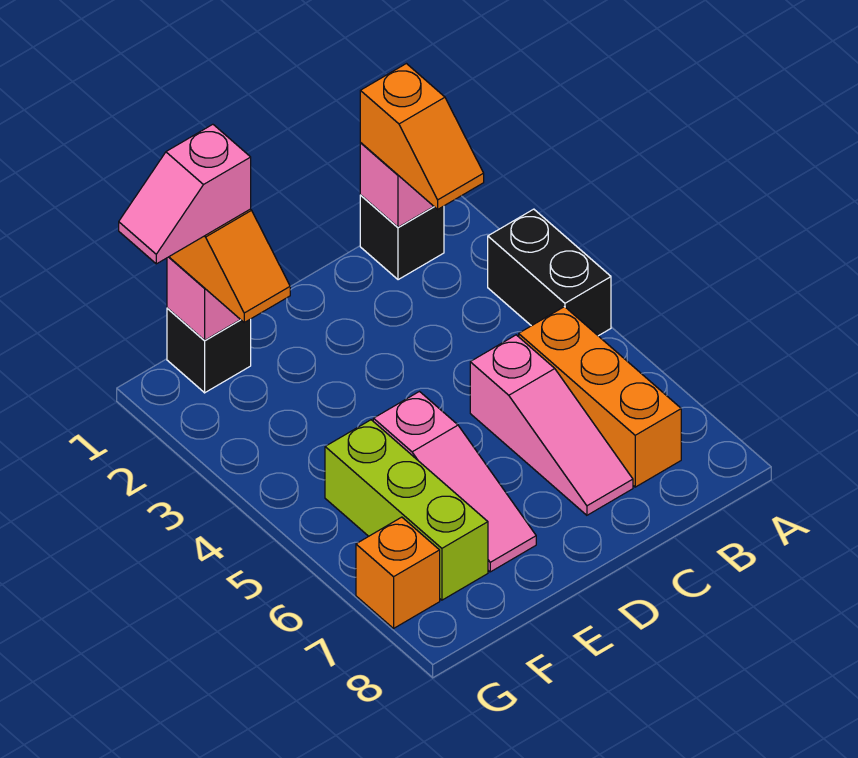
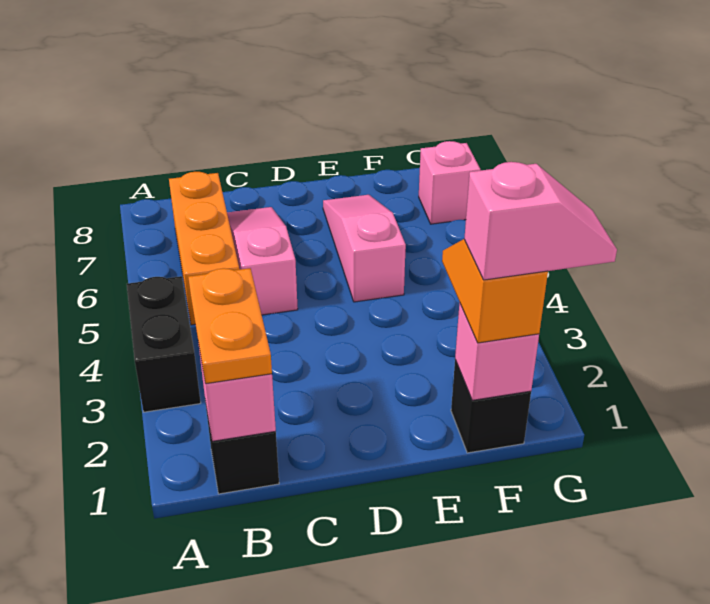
orange 1x2 slope [360,64,484,209] -> orange 1x2 plate [188,268,272,384]
lime 1x3 brick [325,420,488,600] -> none
orange 1x1 brick [356,517,440,628] -> pink 1x1 brick [419,141,480,224]

